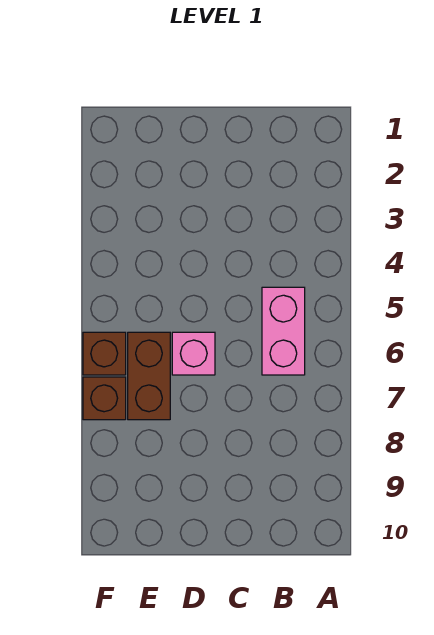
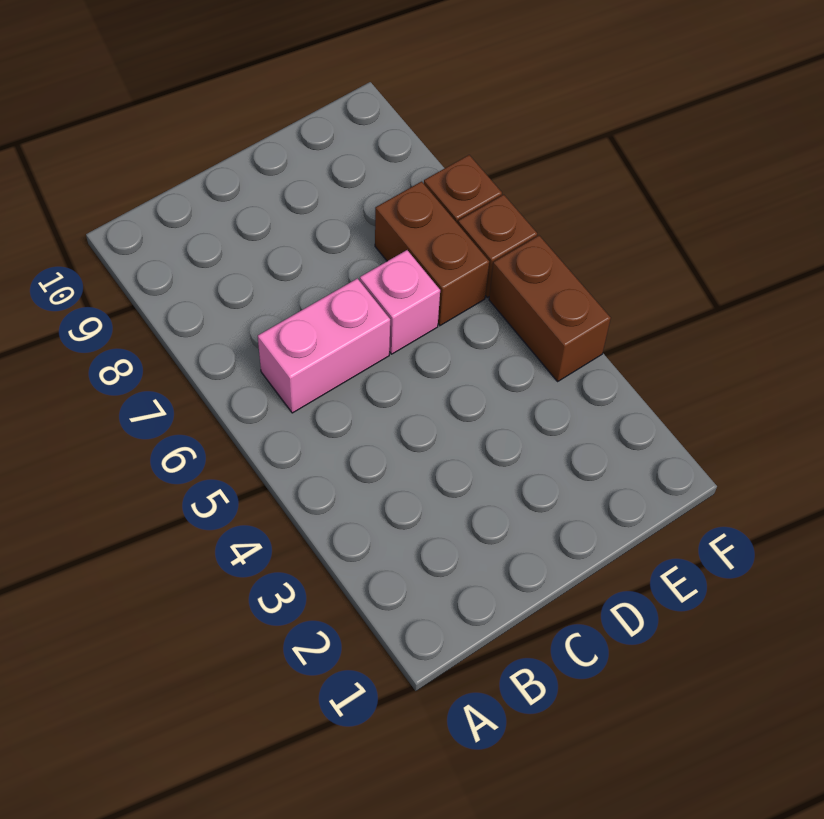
pink 1x2 brick [262,287,305,375] -> pink 1x2 brick turned to [258,278,390,413]
none -> brown 1x2 brick [489,236,611,381]

